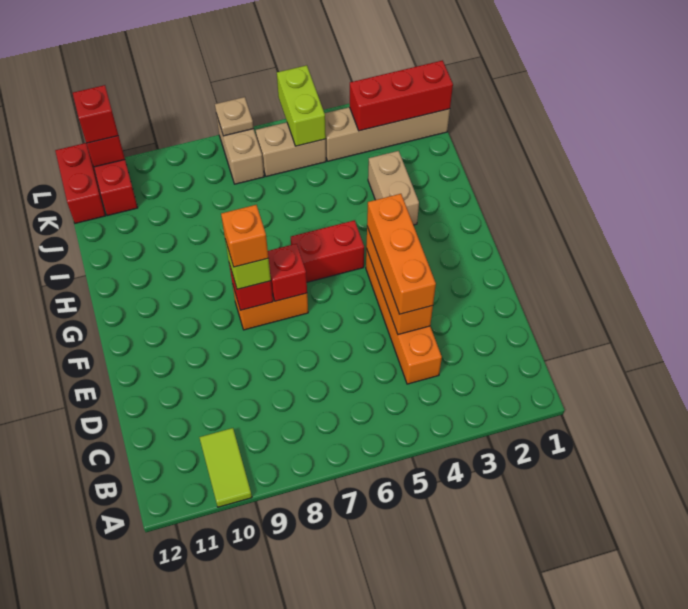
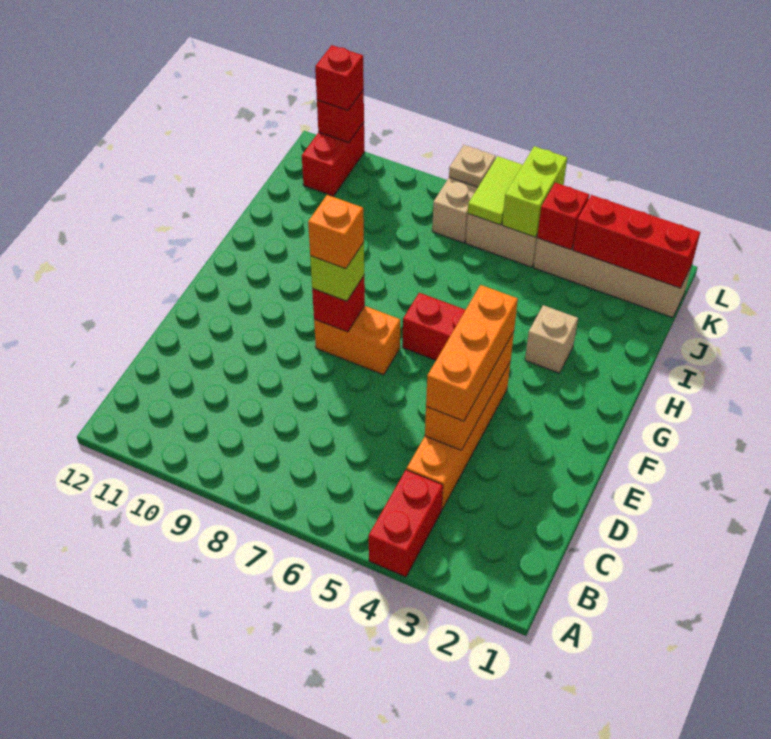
lime 1x2 tile [199,428,252,507] -> lime 1x2 tile moved to [468,156,522,225]
red 1x1 brick [268,244,307,301] -> red 1x1 brick moved to [537,183,589,250]
tan 1x2 brick [368,151,419,225] -> tan 1x1 brick [525,305,578,373]
red 1x2 brick [55,143,105,223] -> red 1x2 brick moved to [369,470,443,577]

